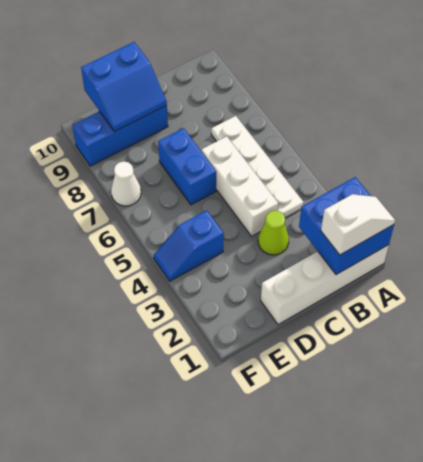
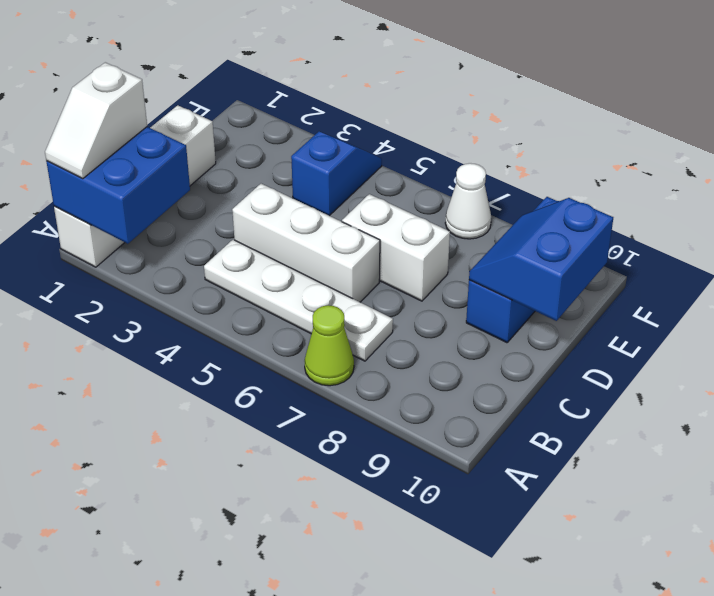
lime 1x1 cone [258,210,289,255] -> lime 1x1 cone moved to [305,305,354,386]
blue 1x2 brick [158,128,216,205] -> white 1x2 brick [342,194,450,301]

